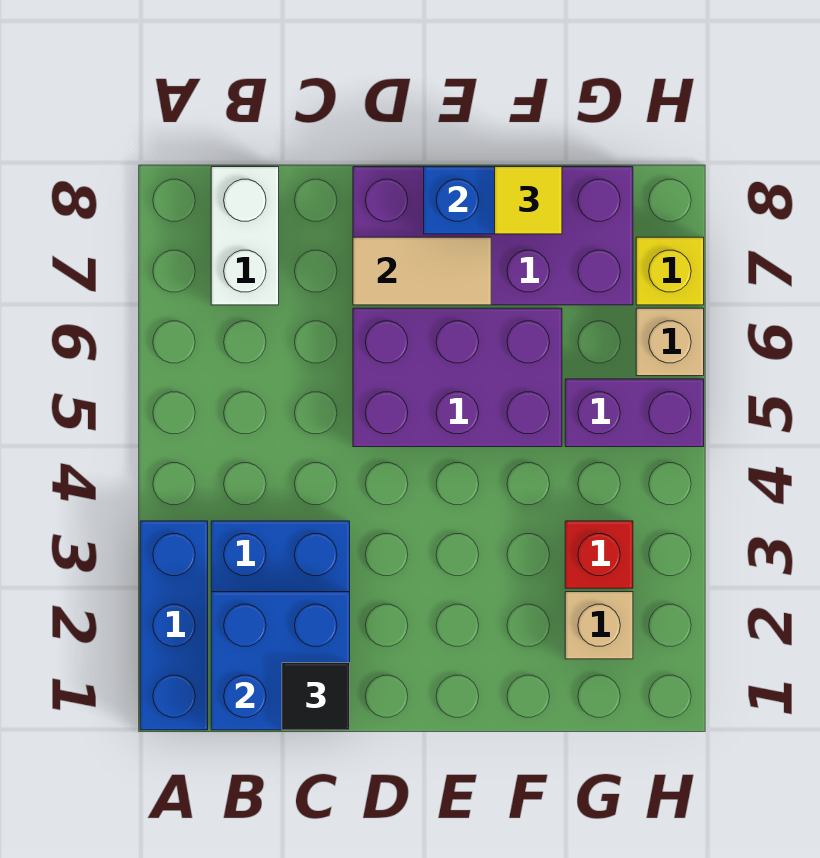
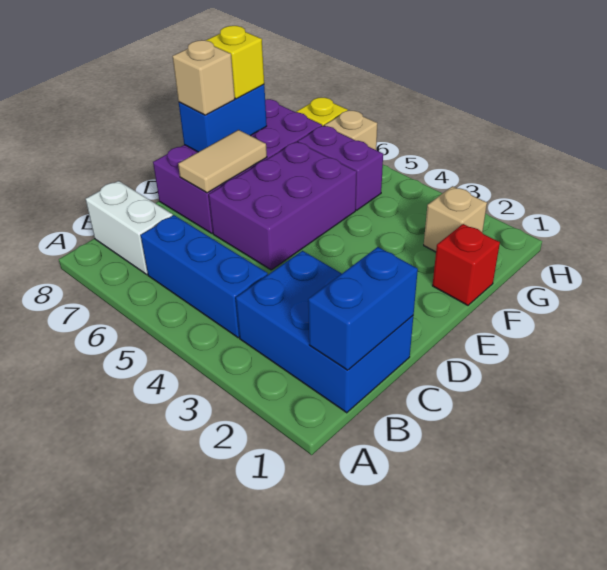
blue 1x3 brick [140,521,208,730] -> blue 1x3 brick moved to [141,215,268,338]
blue 2x2 brick [211,592,350,730] -> blue 1x2 brick [308,247,418,370]
black 1x1 tile [282,663,350,730] -> none
none -> tan 1x1 brick [173,40,235,115]
yellow 1x1 tile [495,167,562,234] -> yellow 1x1 brick [206,26,264,99]
red 1x1 brick [565,521,633,588] -> red 1x1 brick moved to [432,224,500,305]
purple 1x2 brick [565,379,704,447] -> purple 1x2 brick turned to [298,125,383,210]

